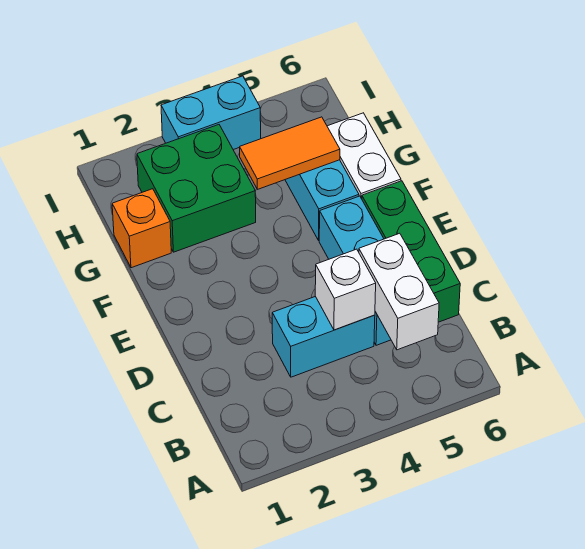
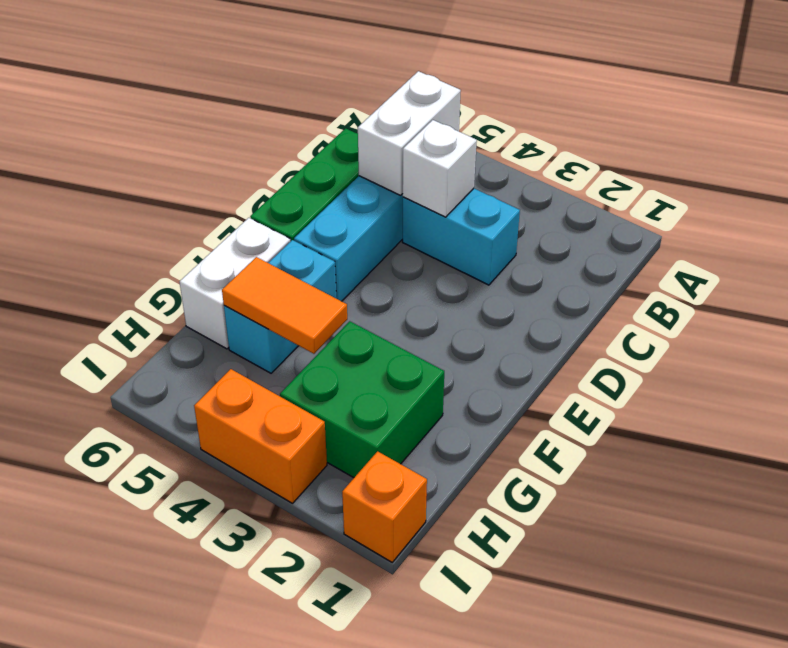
orange 1x1 brick [112,189,171,268] -> orange 1x1 brick moved to [342,451,427,562]
cyan 1x2 brick [161,76,261,150] -> orange 1x2 brick [194,369,327,503]

